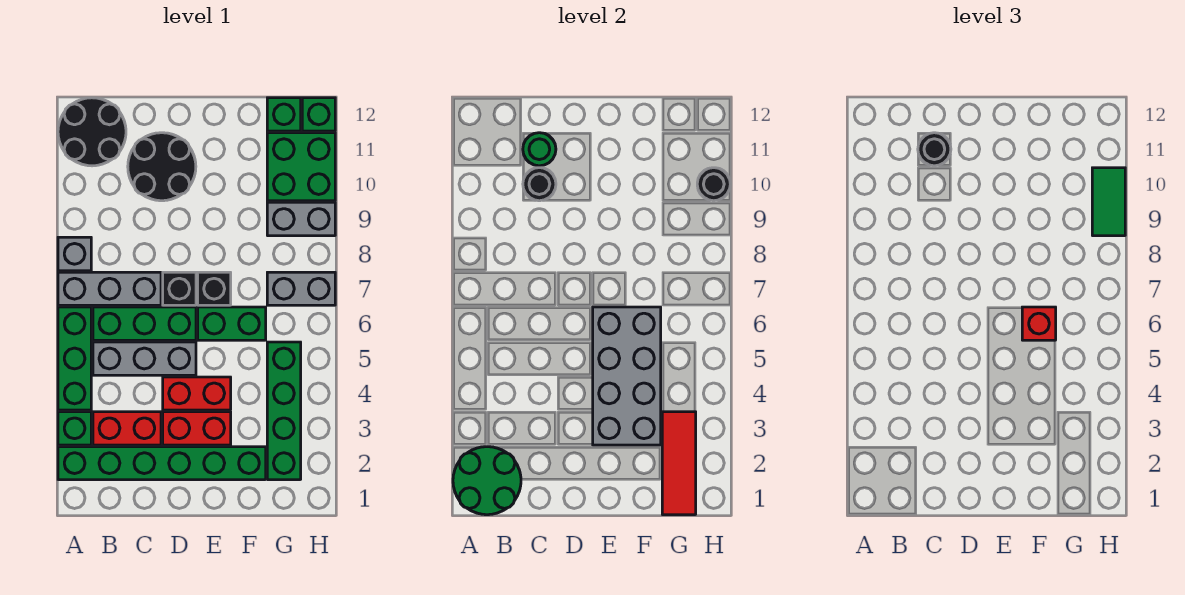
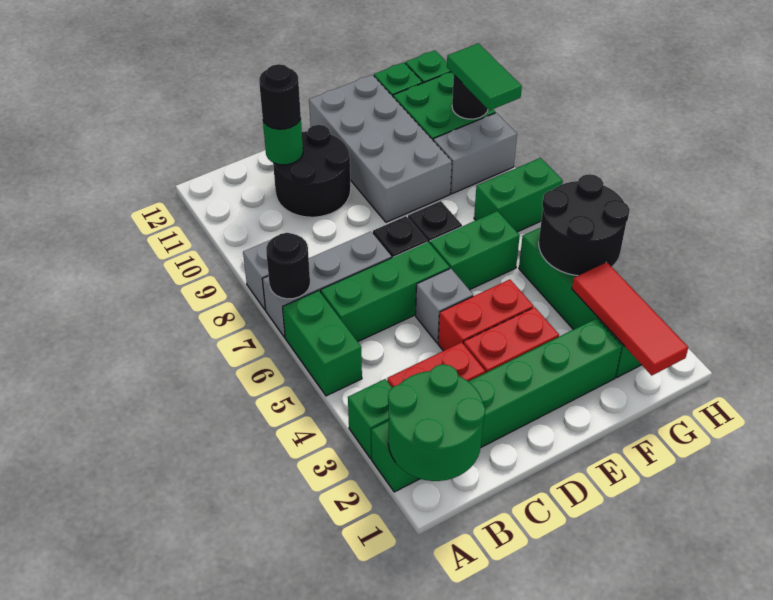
green 1x3 brick [58,307,91,410] -> green 1x2 brick [283,290,362,396]
black 2x2 round brick [58,98,126,166] -> black 2x2 round brick moved to [539,174,630,276]
grey 1x3 brick [93,342,196,375] -> grey 1x1 brick [416,268,473,343]
black 1x1 round brick [523,168,556,201] -> black 1x1 round brick moved to [266,233,310,299]
grey 2x4 brick [593,307,661,445] -> grey 2x4 brick moved to [309,75,452,222]
red 1x1 brick [1022,307,1056,340] -> none
grey 1x2 brick [267,272,335,305] -> green 1x2 brick [474,158,563,232]

